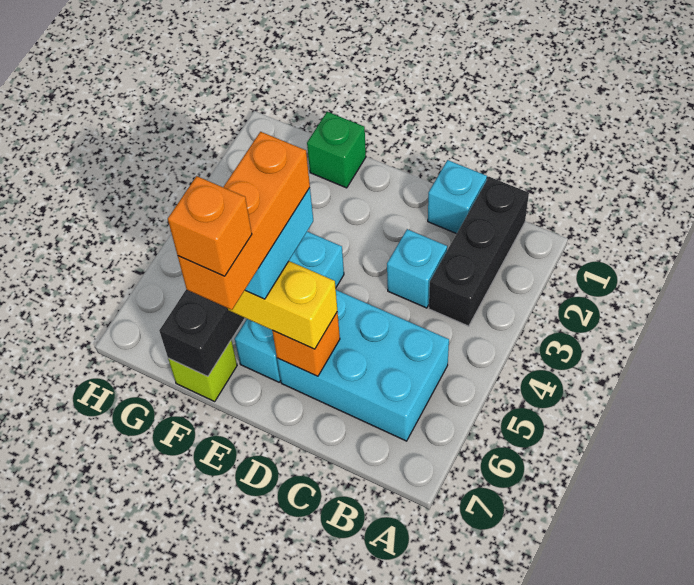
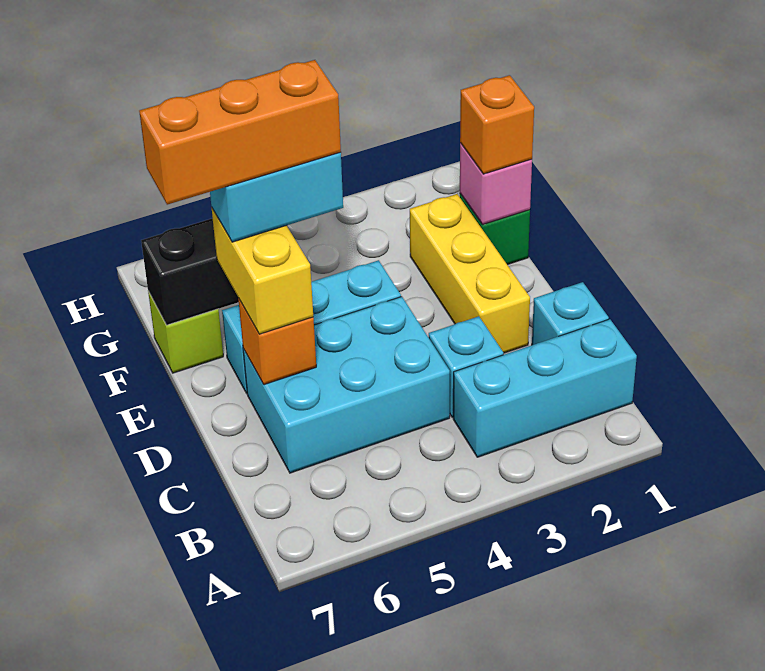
black 1x3 brick [429,177,529,326] -> cyan 1x3 brick [453,319,637,457]
cyan 2x3 brick [277,290,449,441] -> cyan 2x3 brick turned to [243,297,450,473]
none -> yellow 1x3 brick [410,194,530,353]
orange 1x1 brick [168,176,252,276] -> orange 1x1 brick moved to [460,75,534,174]
none -> pink 1x1 brick [460,143,532,225]

